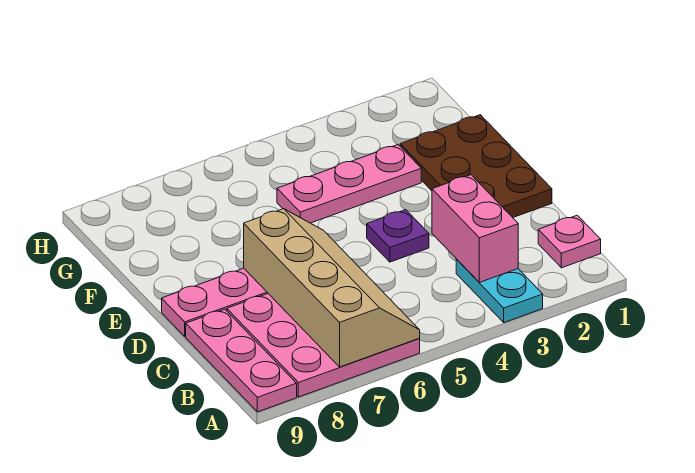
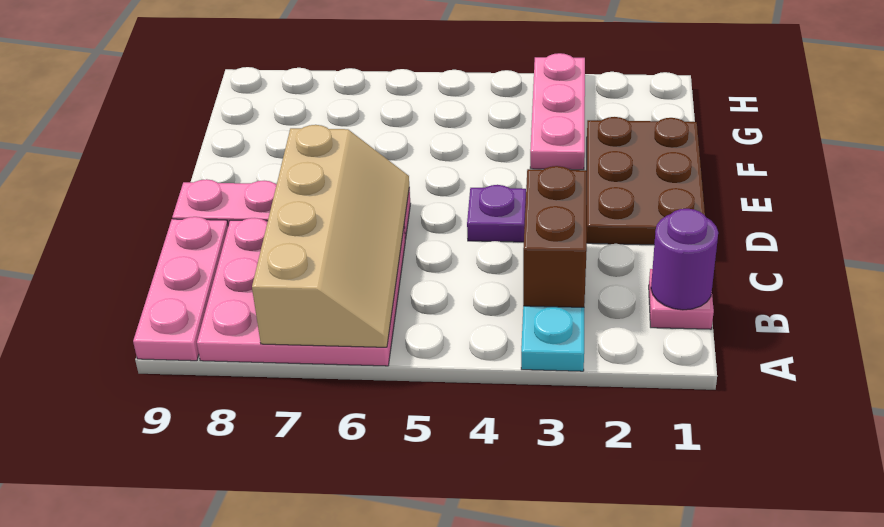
none -> purple 1x1 round brick [651,209,718,310]
pink 1x2 brick [432,175,518,282] -> brown 1x2 brick [523,166,587,307]
pink 1x3 plate [277,145,421,223] -> pink 1x3 plate turned to [530,53,585,170]

